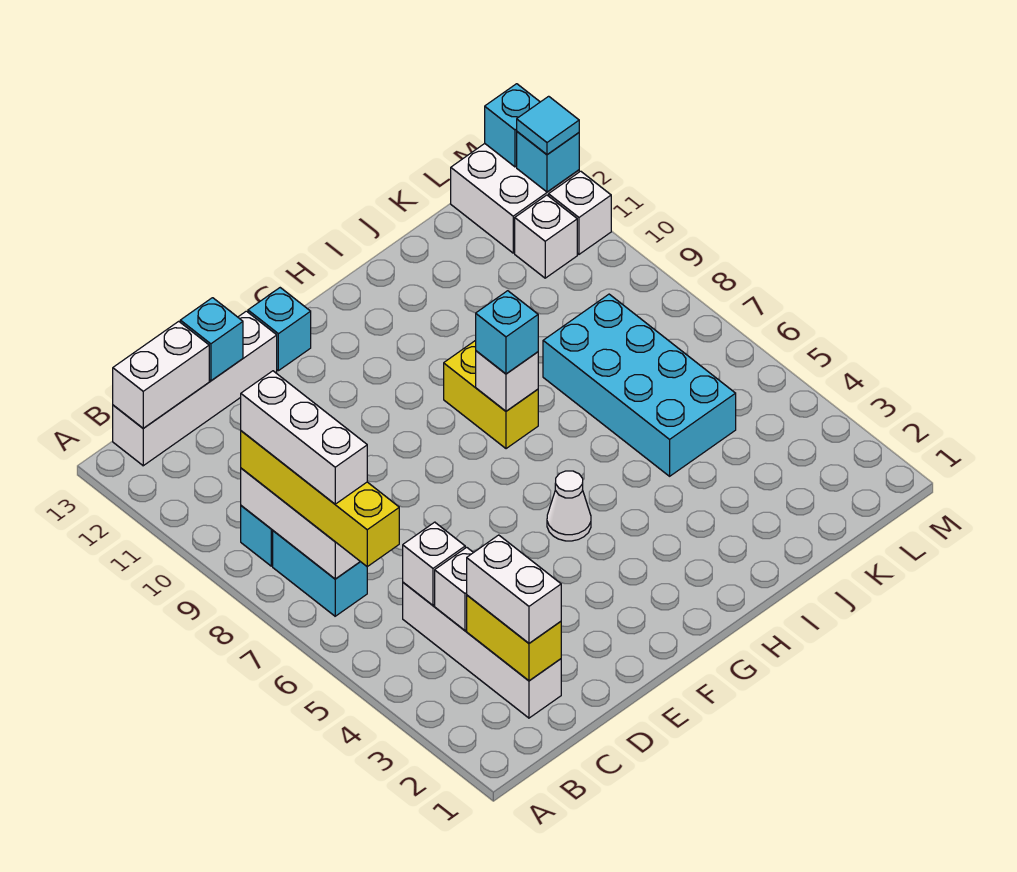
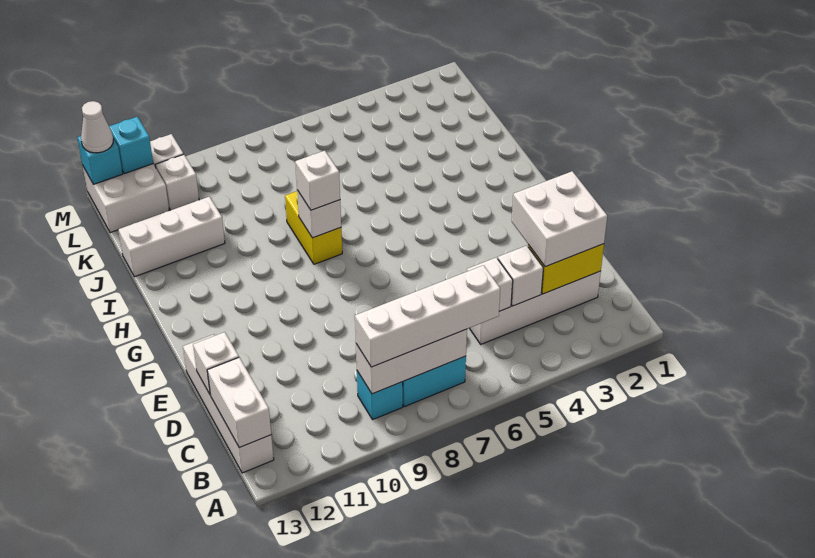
yellow 1x4 brick [241,431,399,567] -> white 1x4 brick [355,265,500,367]
white 1x3 brick [241,371,367,504] -> white 1x3 brick moved to [118,197,225,277]
white 1x2 brick [467,535,561,643] -> white 2x2 brick [512,171,607,267]
cyan 1x1 brick [180,298,243,381] -> white 1x1 brick [193,332,239,394]
cyan 1x1 brick [248,288,311,371] -> none
white 1x1 cone [547,471,591,541] -> white 1x1 cone moved to [81,101,113,153]
yellow 1x2 brick [444,340,538,449] -> yellow 1x2 brick turned to [285,191,342,264]
cyan 1x1 brick [476,291,538,374] -> white 1x1 brick [295,150,340,210]
cyan 2x4 brick [543,294,736,476] -> none
cyan 1x1 tile [517,96,579,155] -> none

